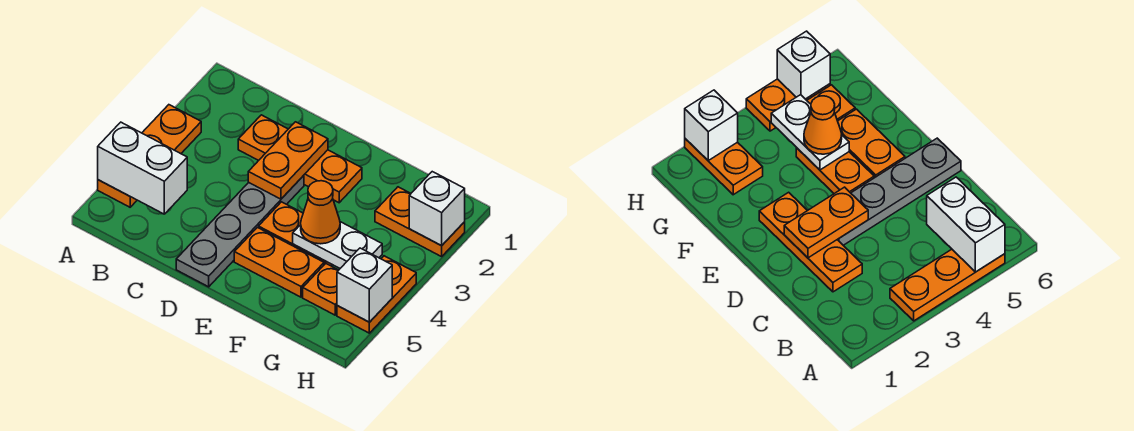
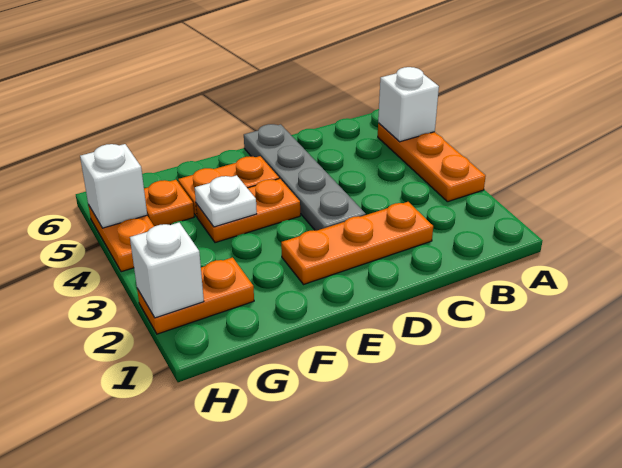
white 1x2 brick [98,122,187,214] -> white 1x1 brick [378,67,439,142]
orange 1x2 plate [248,122,328,199] -> none
white 1x2 plate [293,222,382,268] -> white 1x1 plate [195,175,257,227]
orange 1x1 cone [301,181,340,244] -> none

